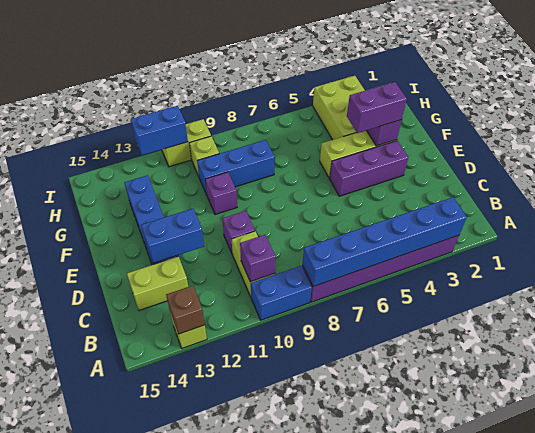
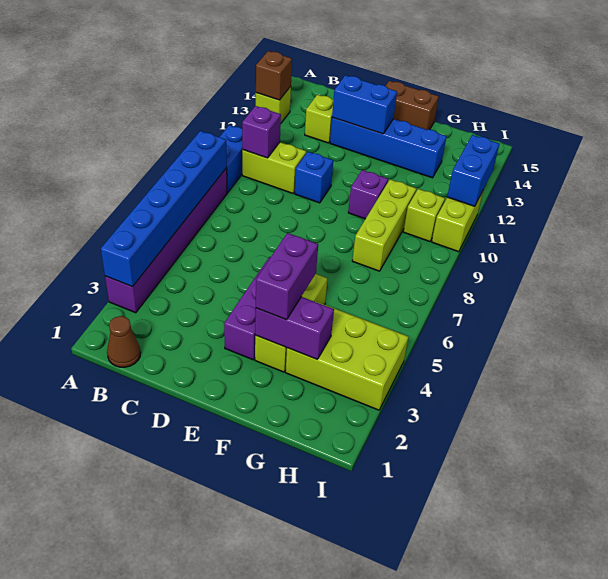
none -> brown 1x1 cone [107,316,141,367]
lime 1x2 brick [127,256,188,310] -> lime 1x1 brick [305,95,333,143]
purple 1x1 brick [222,211,255,253] -> blue 1x1 brick [295,152,333,203]
blue 1x2 brick [141,209,204,263] -> blue 1x2 brick turned to [332,75,397,134]
none -> brown 1x2 brick [386,81,439,130]
blue 1x3 brick [197,140,275,195] -> lime 1x3 brick [352,179,417,271]

